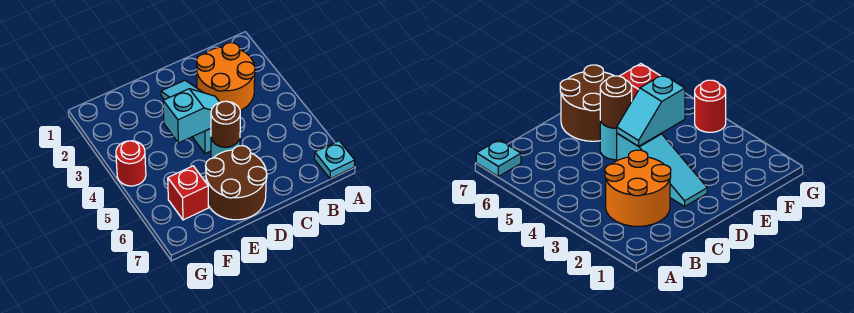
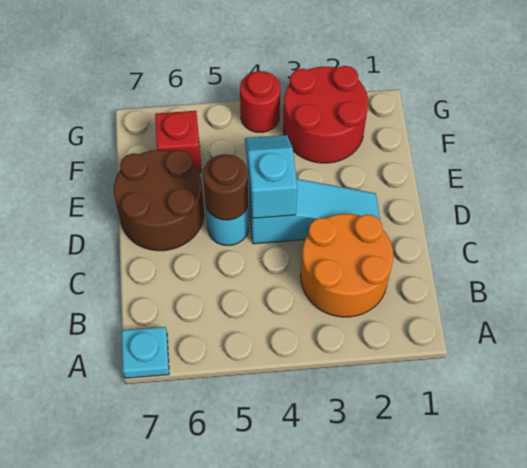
cyan 1x2 slope [163,89,220,143] -> cyan 1x2 slope turned to [245,135,297,218]
none -> red 2x2 round brick [283,66,368,163]

